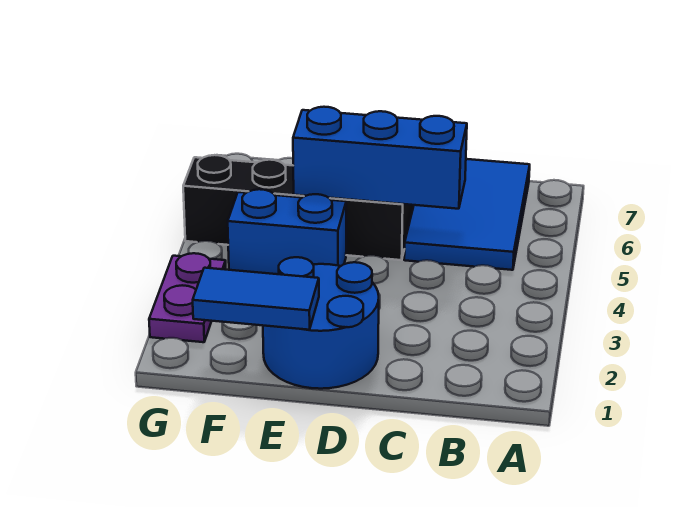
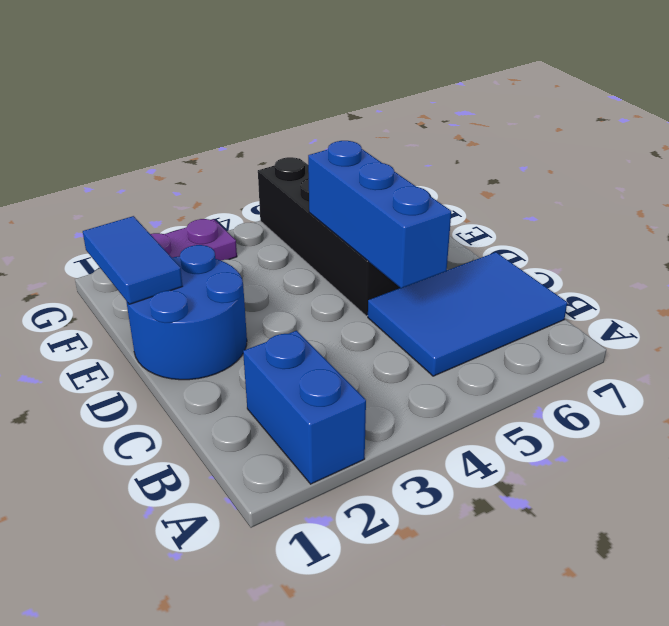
blue 1x2 brick [228,189,346,274] -> blue 1x2 brick moved to [243,331,366,484]

